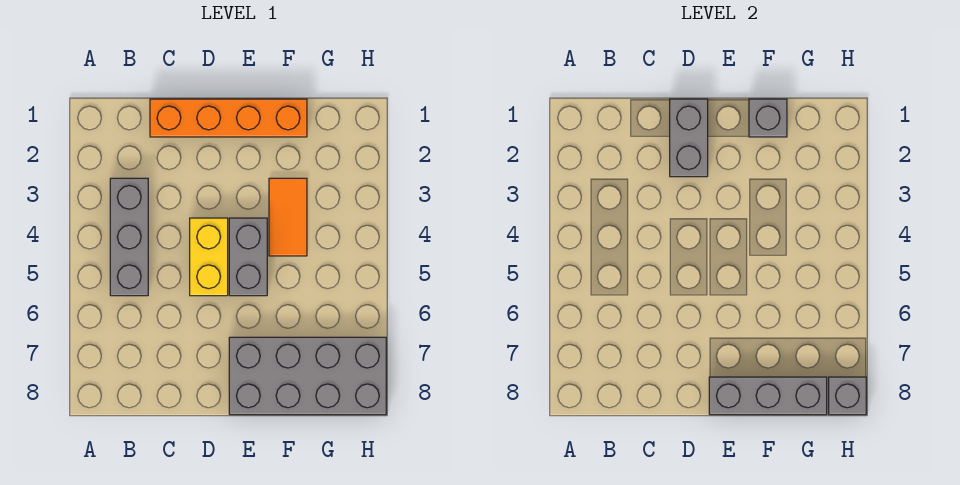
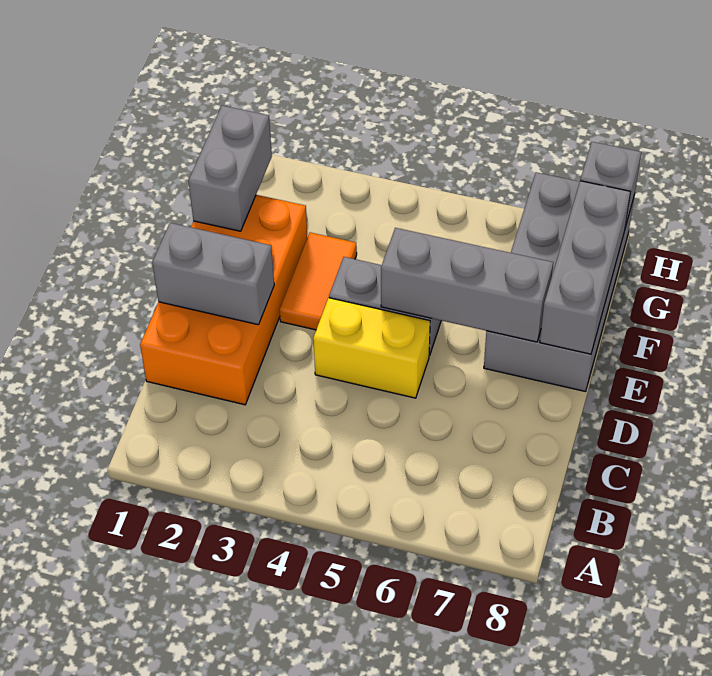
grey 1x3 brick [110,178,148,296] -> grey 1x3 brick moved to [381,228,553,342]
orange 1x4 brick [150,99,307,137] -> orange 2x4 brick [140,195,307,405]
grey 1x1 brick [749,99,787,137] -> grey 1x2 brick [189,106,272,231]
orange 1x2 tile [269,178,307,256] -> orange 1x2 tile turned to [280,232,357,330]

